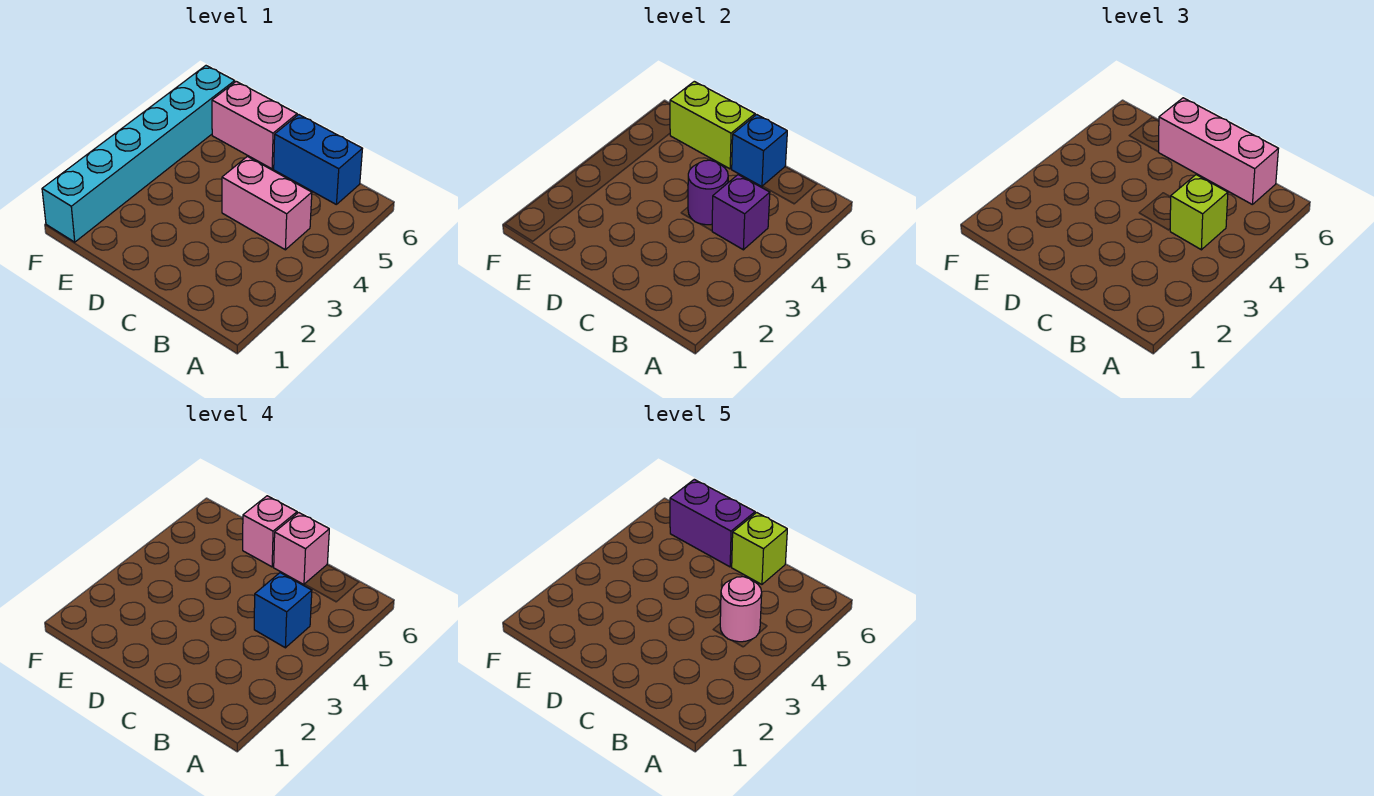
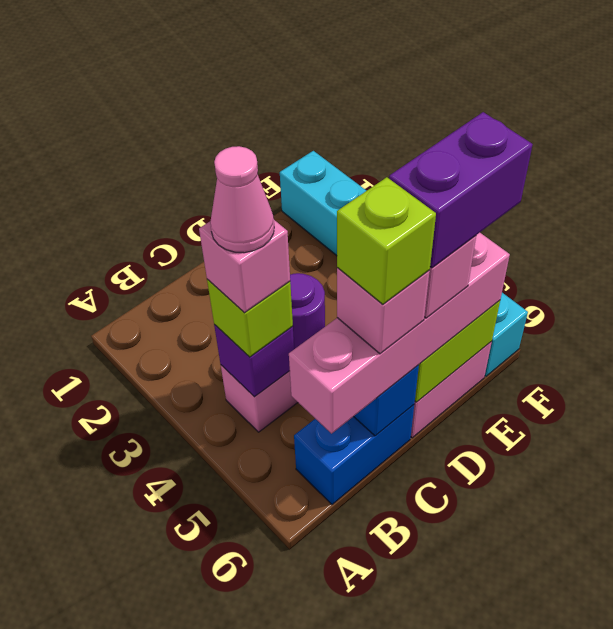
blue 1x1 brick [254,573,312,648] -> pink 1x1 brick [199,220,290,313]
pink 1x1 round brick [720,577,762,642] -> pink 1x1 cone [210,146,274,253]
pink 1x3 brick [1159,98,1278,204] -> pink 1x4 brick [289,233,510,434]

